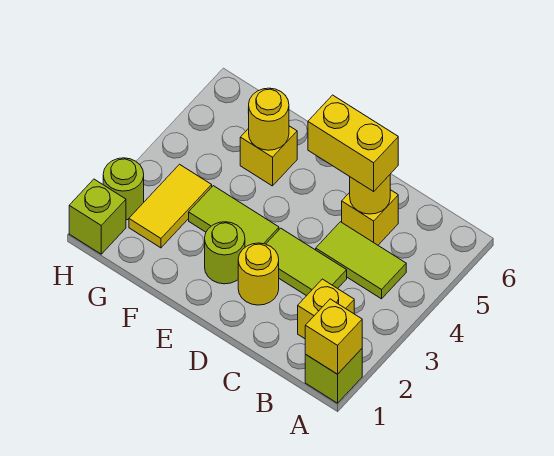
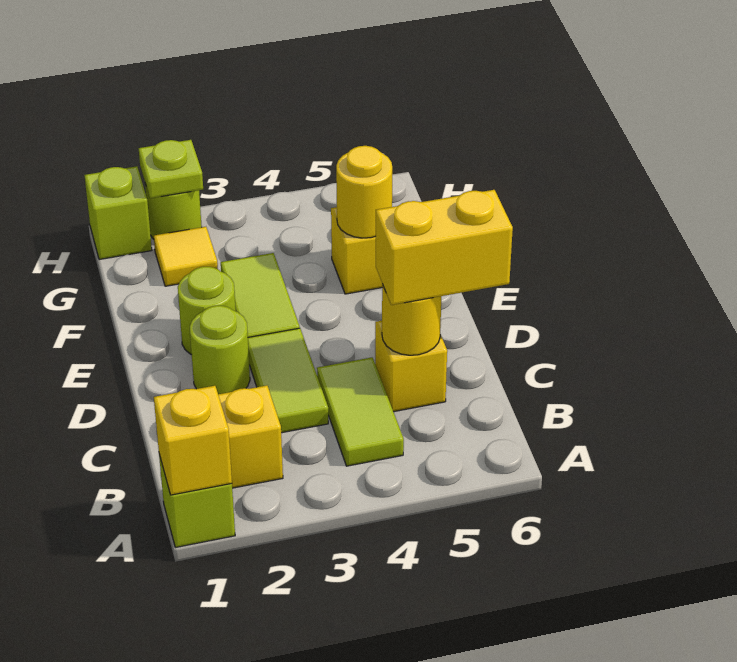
yellow 1x2 brick [308,95,398,191] -> yellow 1x2 brick turned to [376,190,513,305]
yellow 1x1 round brick [238,243,279,305] -> lime 1x1 round brick [190,306,250,394]
yellow 1x2 tile [129,164,212,248] -> yellow 1x1 tile [154,227,218,286]
none -> lime 1x1 plate [139,140,203,198]

